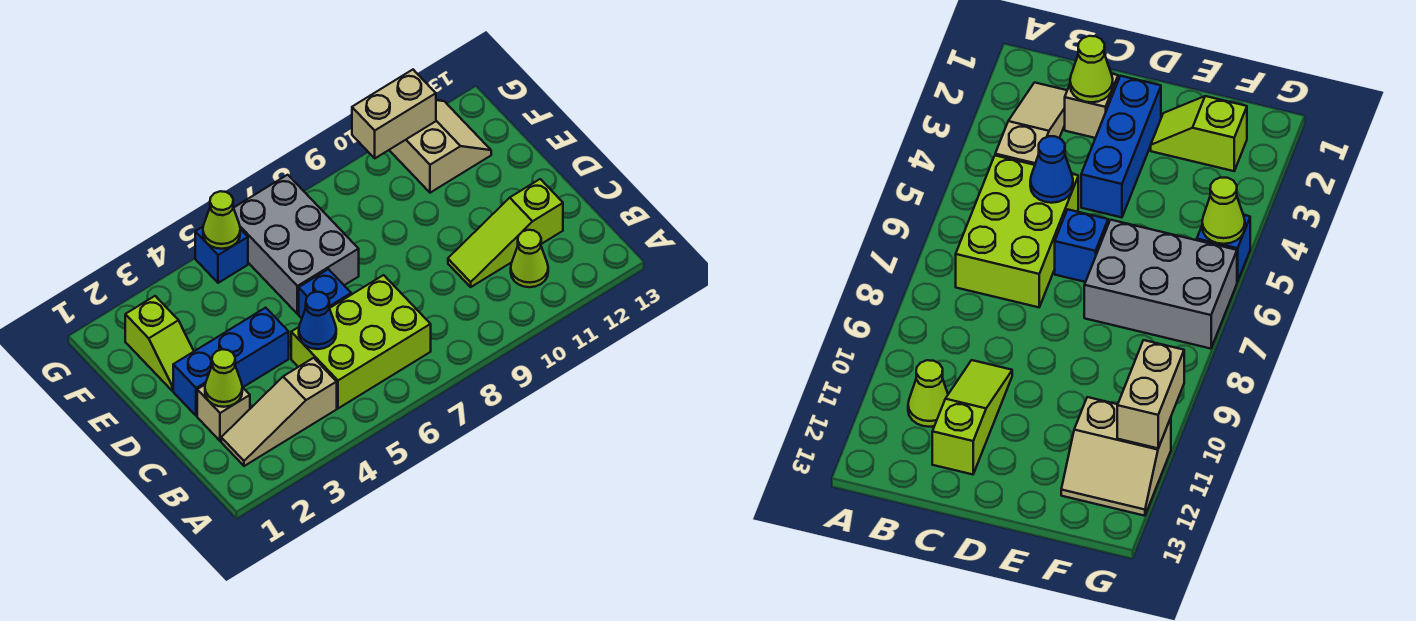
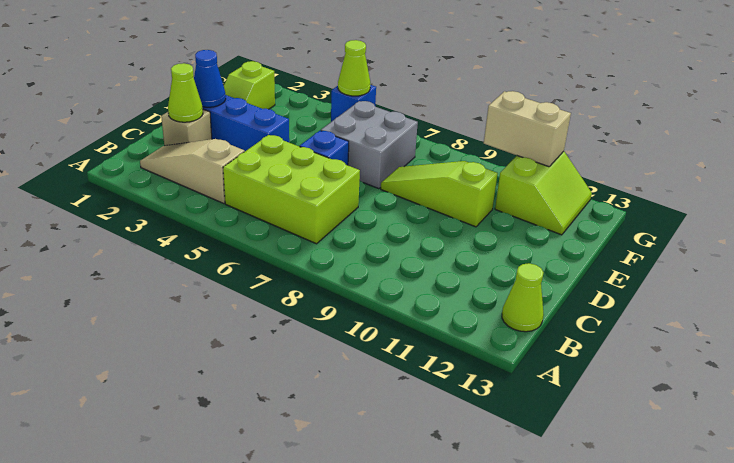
lime 1x1 cone [511,230,548,287] -> lime 1x1 cone moved to [502,263,544,332]
blue 1x1 cone [299,292,336,349] -> blue 1x1 cone moved to [194,50,226,107]
lime 1x3 slope [448,179,563,287] -> lime 1x3 slope moved to [381,161,498,227]
grey 2x3 brick [234,175,359,314] -> grey 2x2 brick [321,101,418,189]
tan 2x2 slope [389,100,491,193] -> lime 2x2 slope [495,151,592,235]

